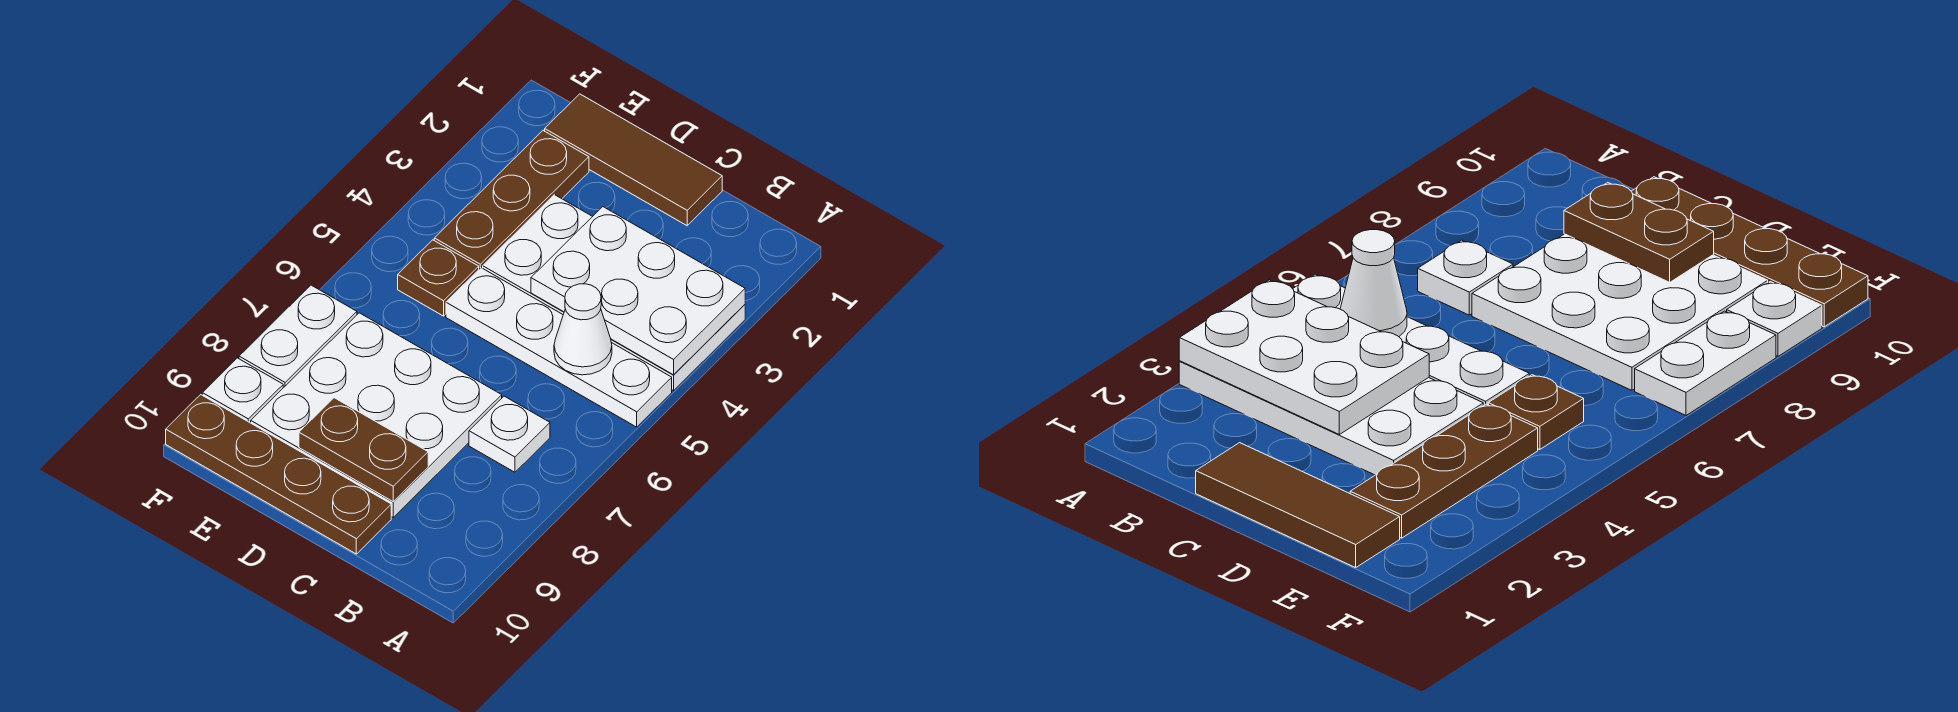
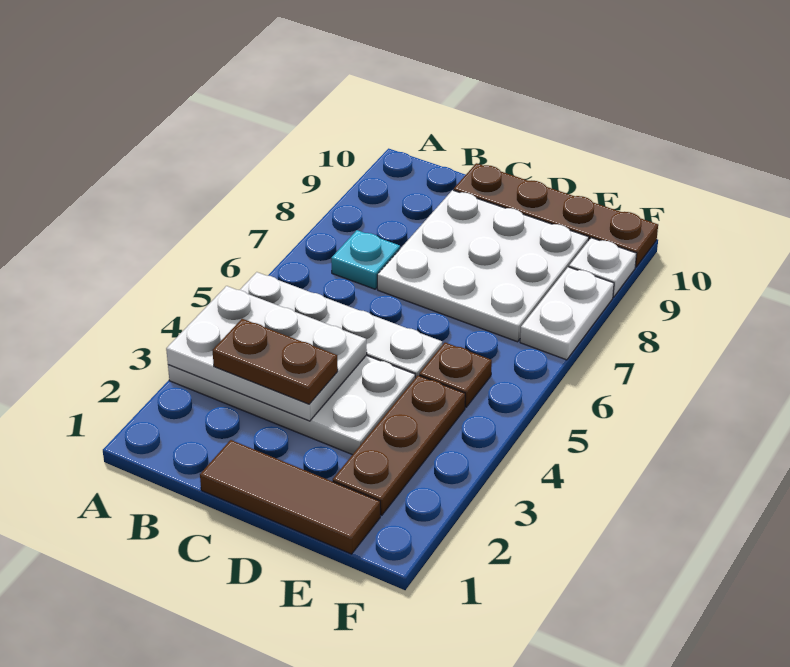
white 1x1 cone [554,284,612,375] -> none
white 1x1 plate [469,396,550,472] -> cyan 1x1 plate [331,230,400,289]
brown 1x2 plate [299,398,428,502] -> brown 1x2 plate moved to [212,319,338,404]

